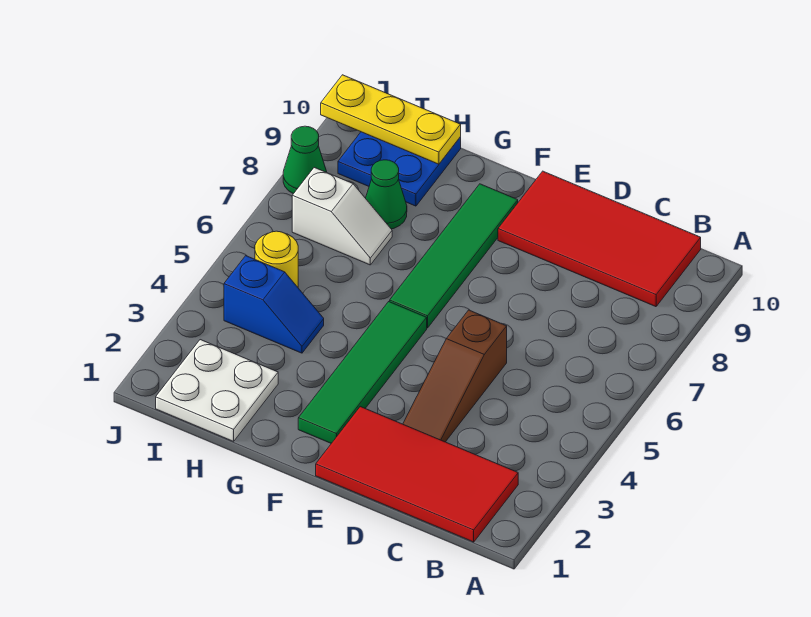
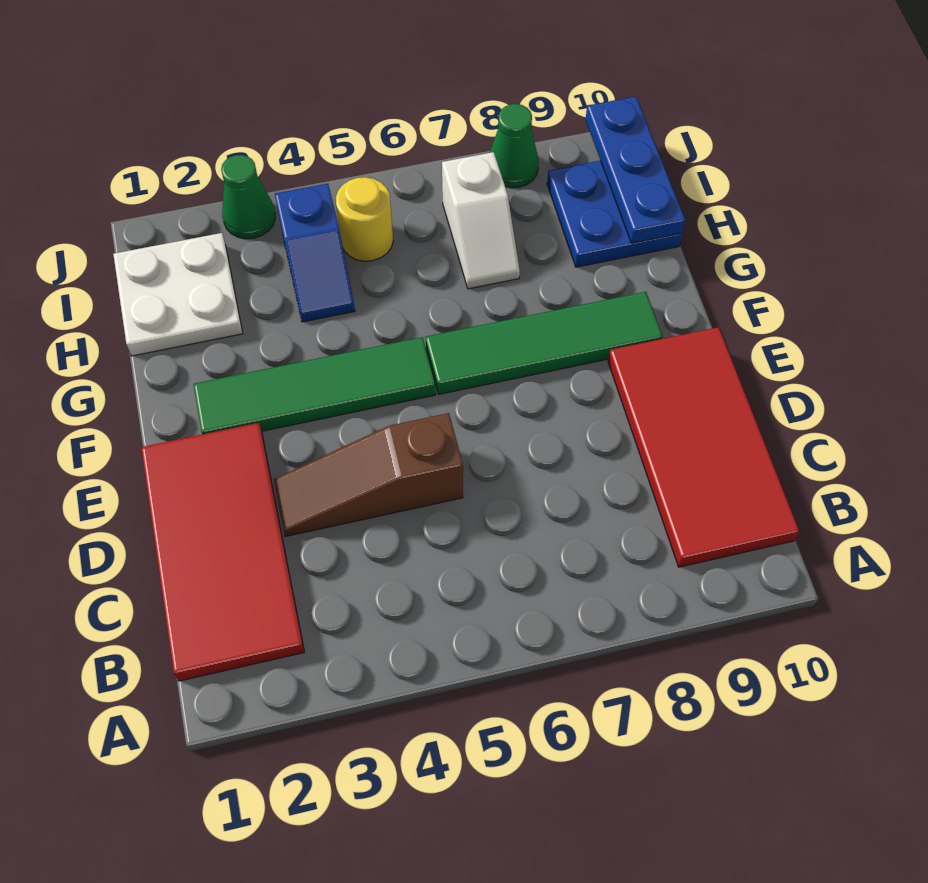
green 1x1 cone [366,160,407,229] -> green 1x1 cone moved to [221,155,275,239]
yellow 1x3 plate [321,75,461,164] -> blue 1x3 plate [586,96,685,243]

